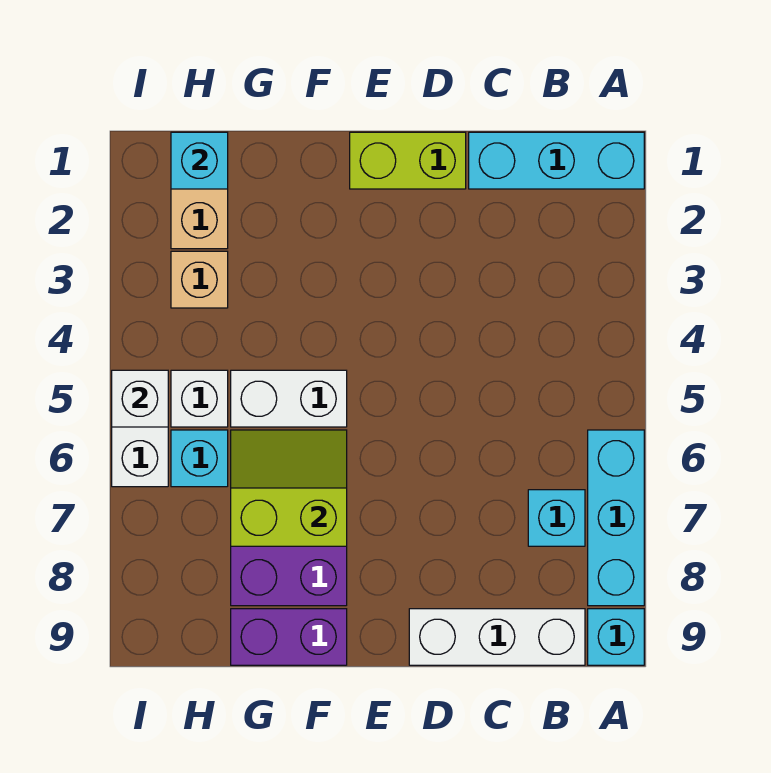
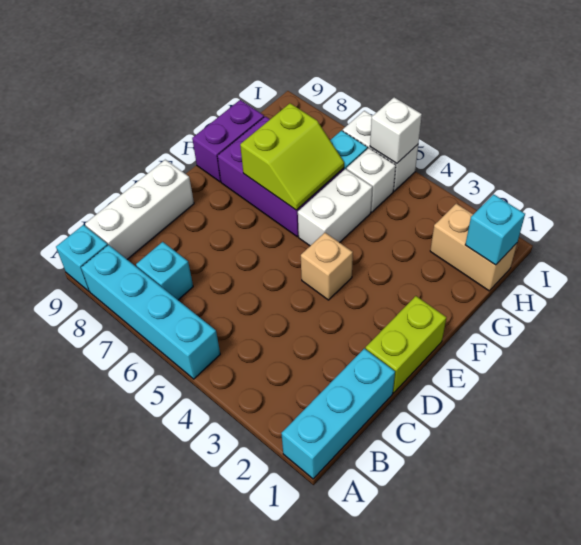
cyan 1x3 brick [588,430,644,606] -> cyan 1x4 brick [81,245,220,379]
tan 1x1 brick [171,251,228,308] -> tan 1x1 brick moved to [301,233,353,300]

